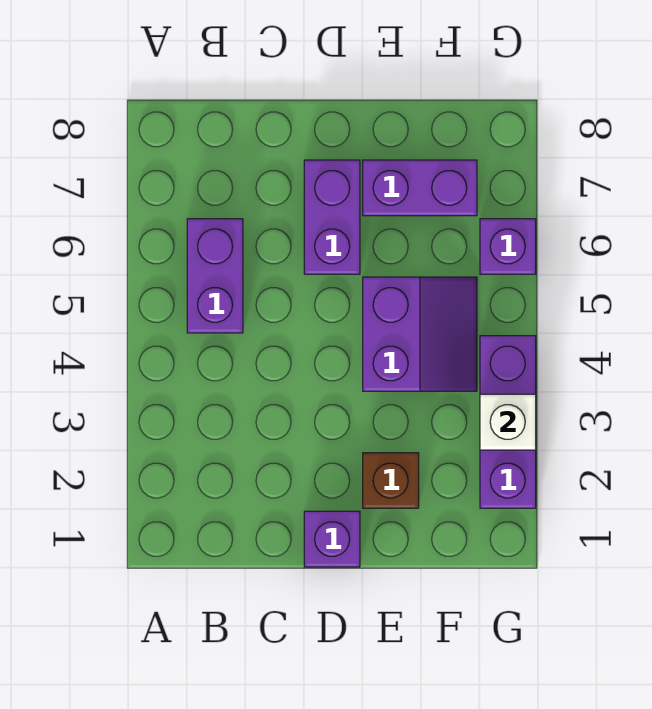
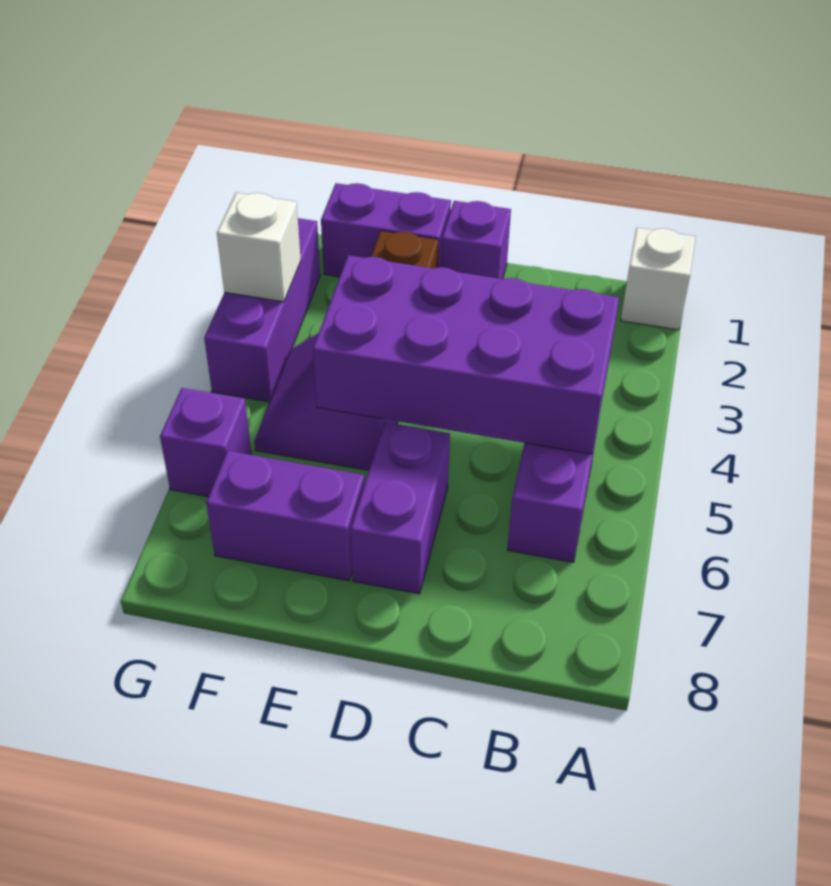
none -> white 1x1 brick [621,228,696,330]
none -> purple 2x4 brick [313,255,619,454]
none -> purple 1x2 brick [321,183,451,277]

